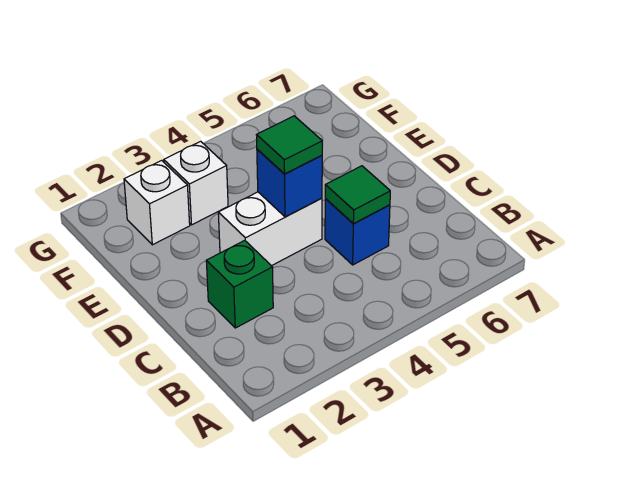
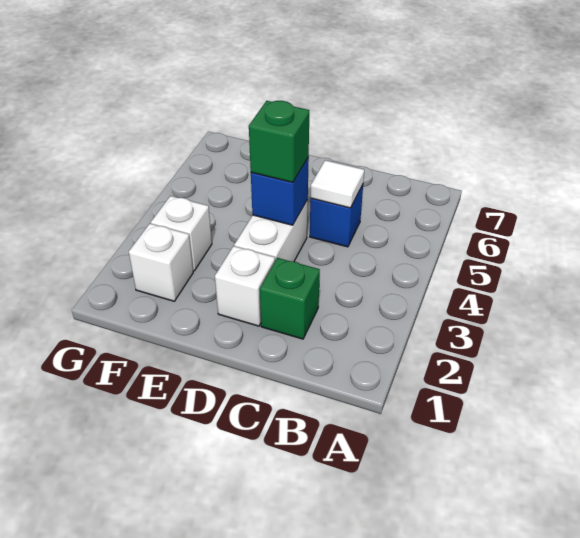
green 1x1 tile [325,166,390,224] -> white 1x1 tile [310,160,364,208]
none -> white 1x1 brick [215,246,275,326]
green 1x1 tile [257,116,322,174] -> green 1x1 brick [249,101,309,182]

